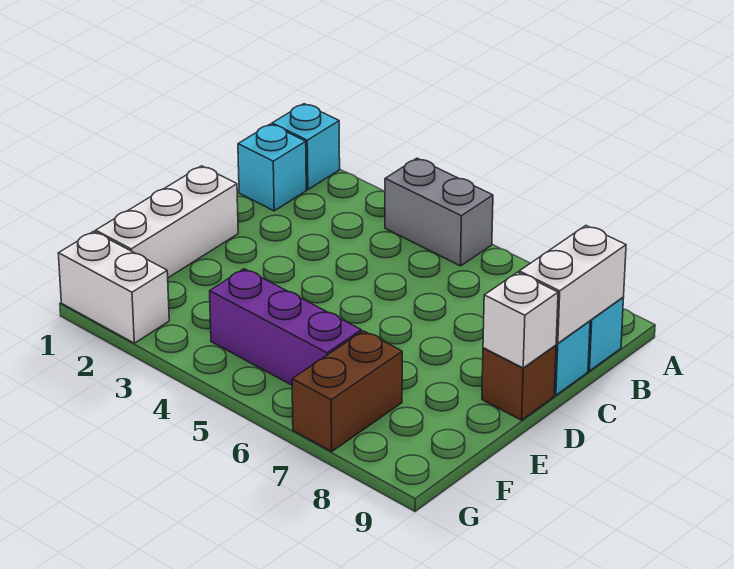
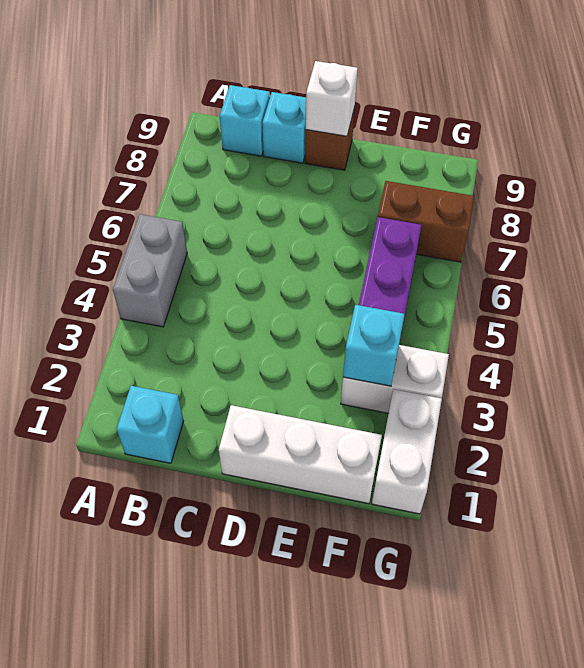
cyan 1x1 brick [272,104,340,190] -> cyan 1x1 brick moved to [343,305,405,386]
white 1x2 brick [519,226,626,343] -> white 1x2 brick moved to [341,345,449,413]

